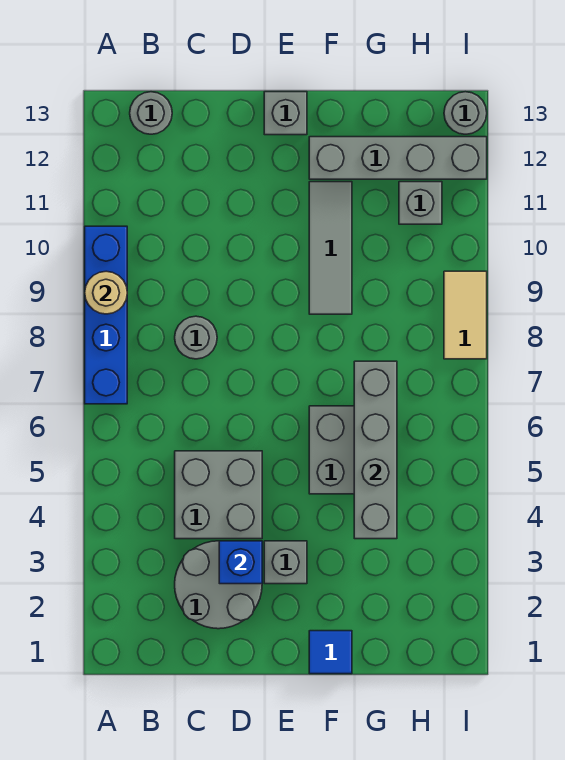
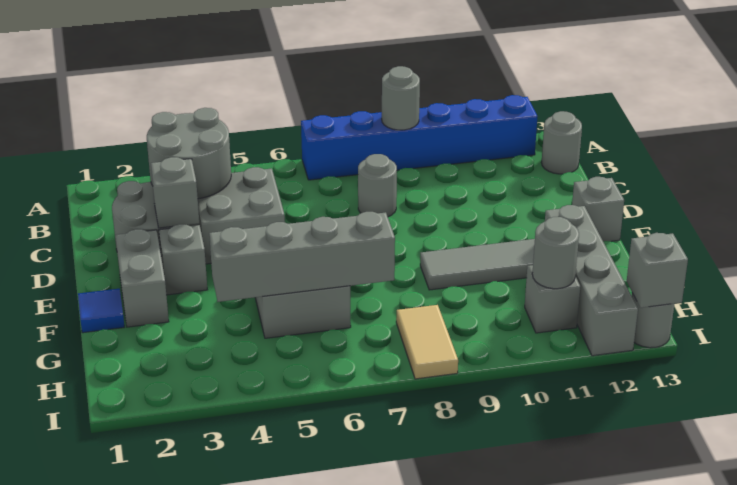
blue 1x4 brick [85,226,127,404] -> blue 1x6 brick [301,95,538,180]
tan 1x1 round brick [85,271,127,314] -> grey 1x1 round brick [382,66,420,130]
none -> grey 2x2 round brick [147,108,231,199]
blue 1x1 brick [219,541,262,584] -> grey 1x1 brick [151,157,199,228]
none -> grey 1x2 brick [115,229,169,327]
none -> grey 1x1 round brick [532,217,579,289]
tan 1x2 tile [444,271,487,359] -> tan 1x2 tile turned to [396,305,458,379]
none -> grey 1x1 brick [627,233,688,308]

